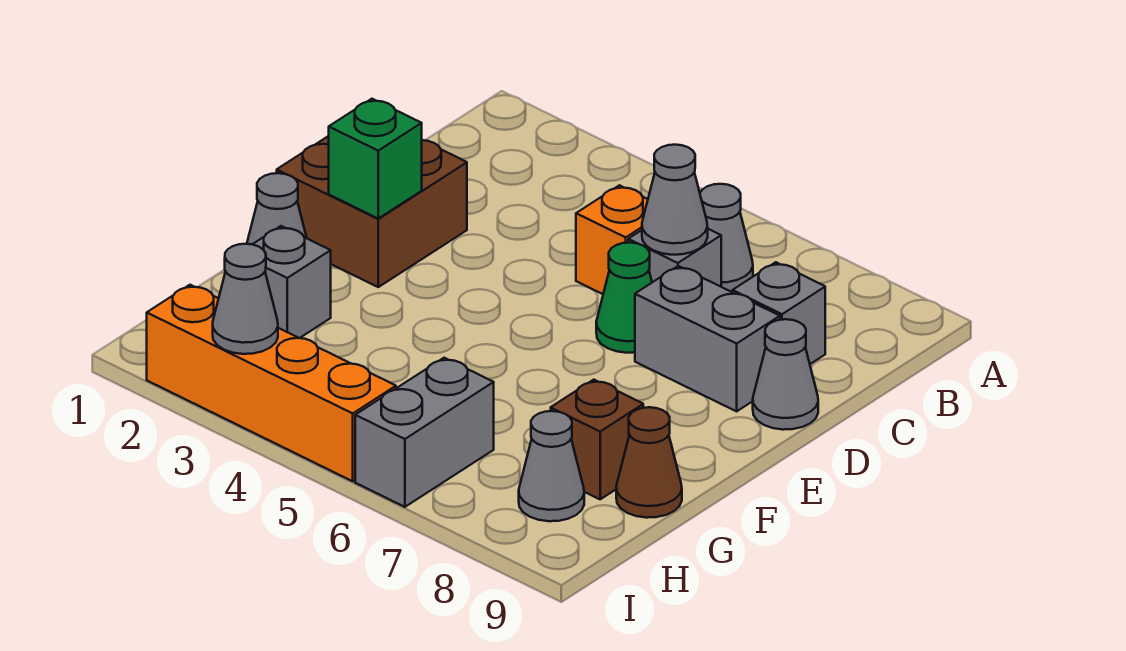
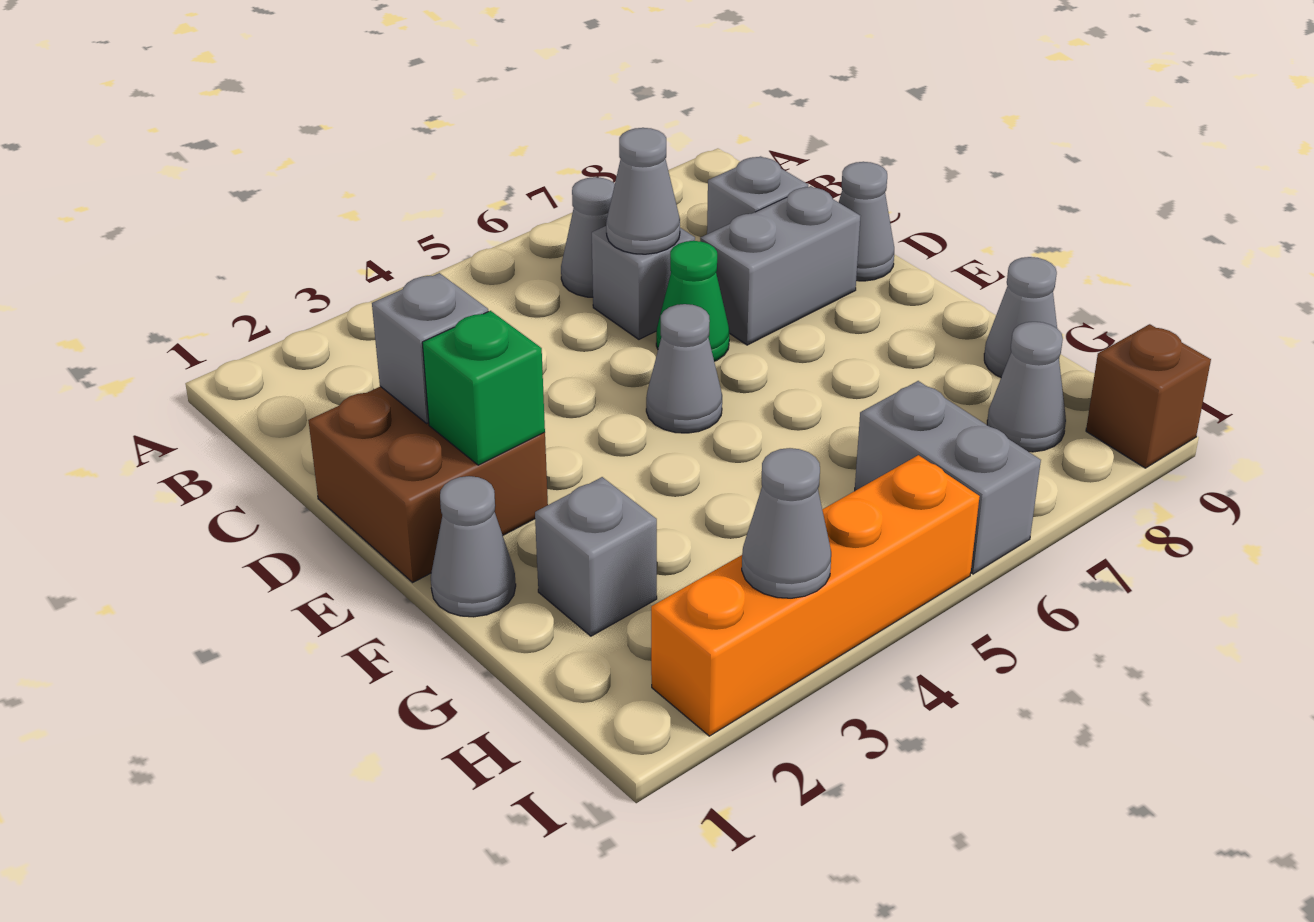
orange 1x1 brick [576,185,648,294] -> none
none -> grey 1x1 brick [372,273,488,423]
none -> grey 1x1 cone [646,304,722,433]
brown 1x1 brick [551,380,643,499] -> brown 1x1 brick moved to [1086,324,1211,468]
brown 1x1 cone [616,407,682,518] -> grey 1x1 cone [984,257,1057,377]

